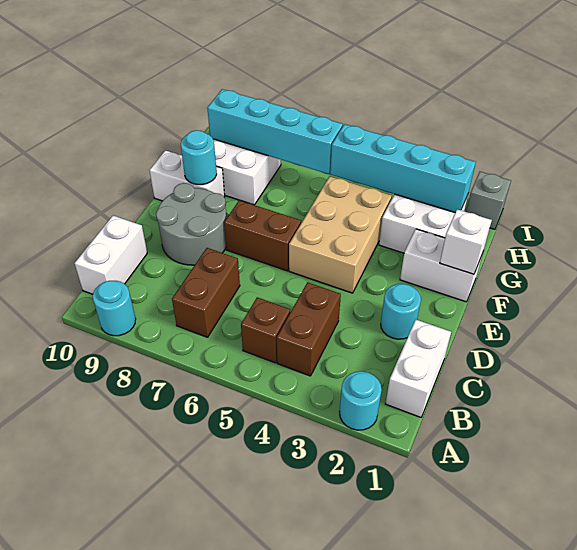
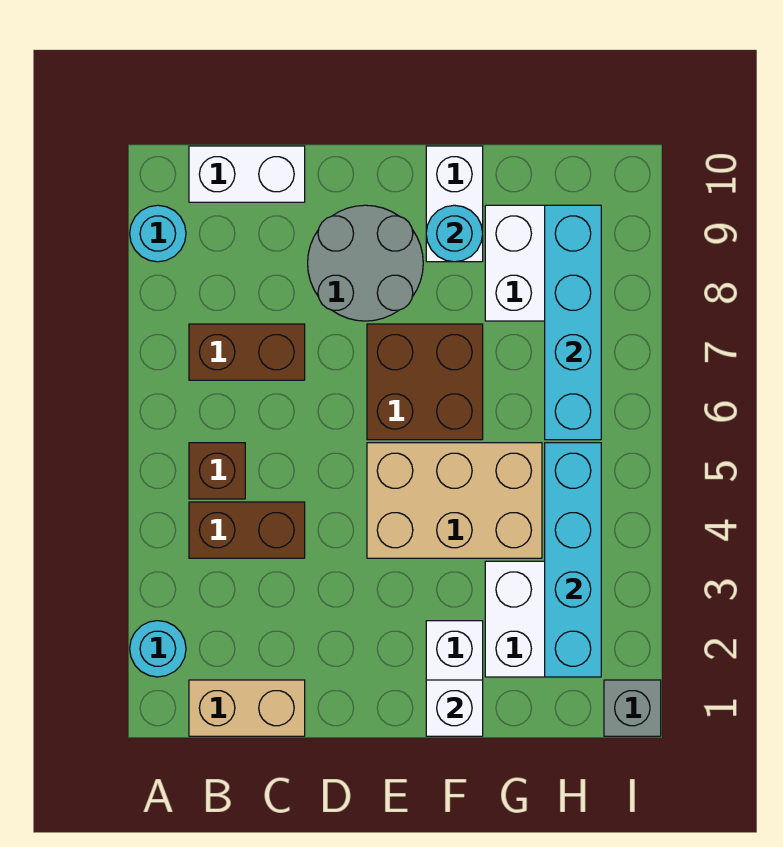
white 1x2 brick [385,320,451,417] -> tan 1x2 brick [189,680,305,736]
cyan 1x1 round brick [381,284,421,339] -> none
brown 1x2 brick [224,200,301,271] -> brown 2x2 brick [367,324,483,440]

